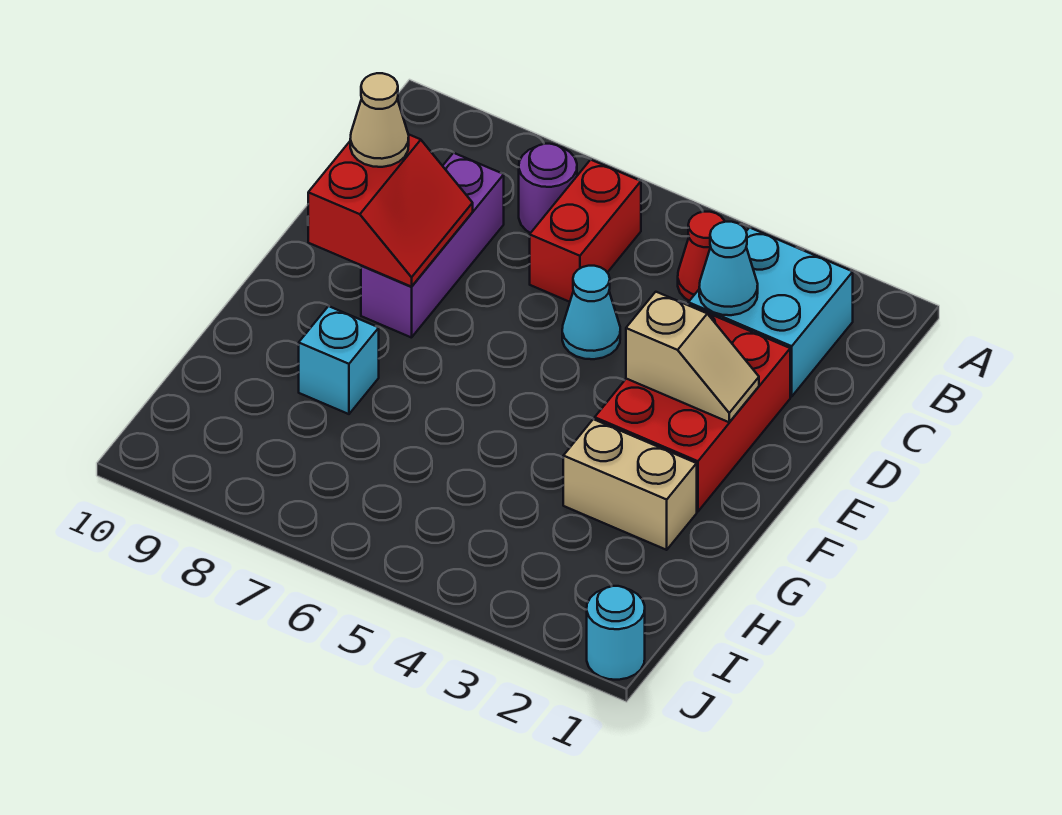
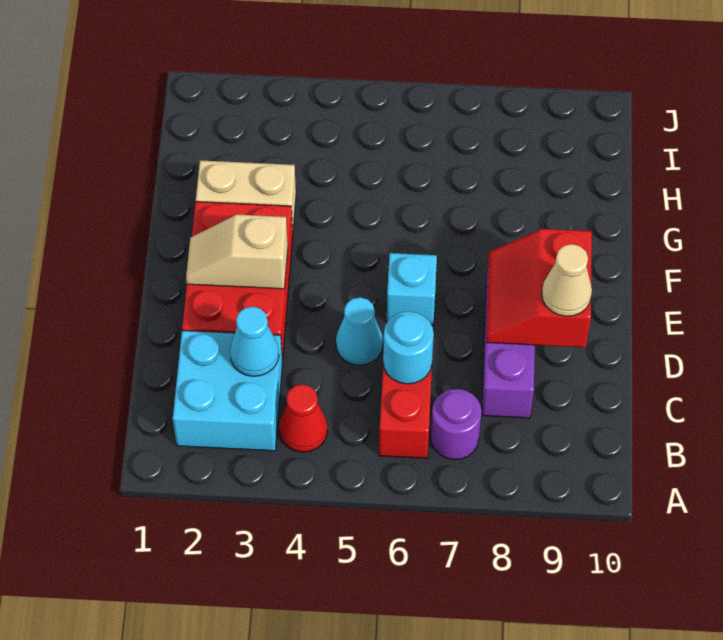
cyan 1x1 brick [299,306,379,414] -> cyan 1x1 brick moved to [387,253,437,325]
cyan 1x1 round brick [587,586,645,680] -> cyan 1x1 round brick moved to [383,311,434,384]

